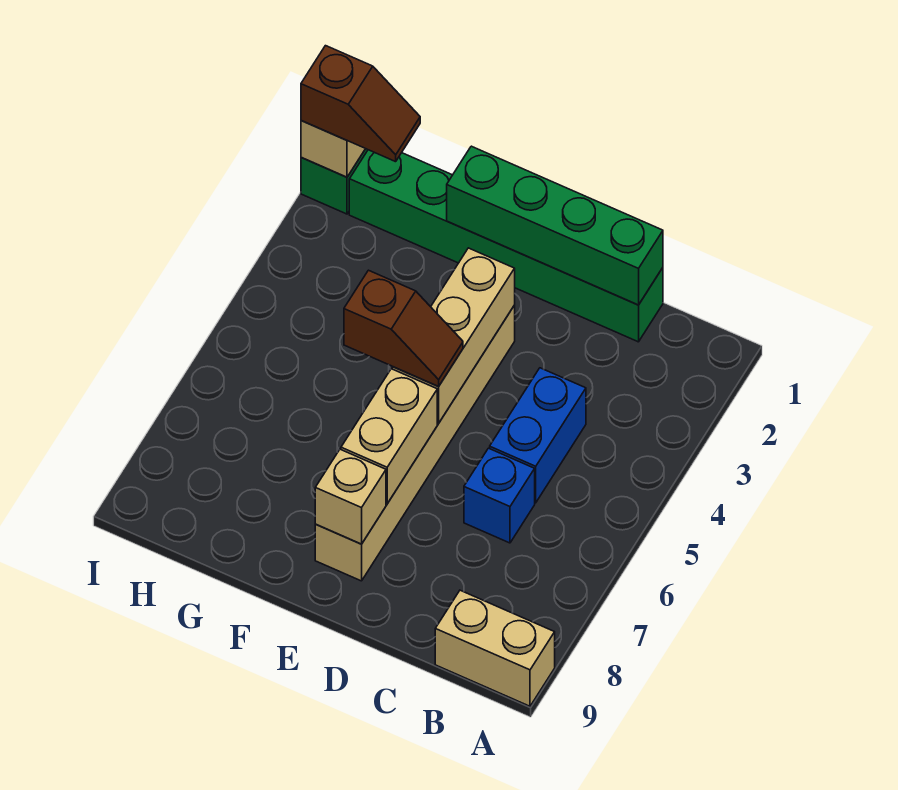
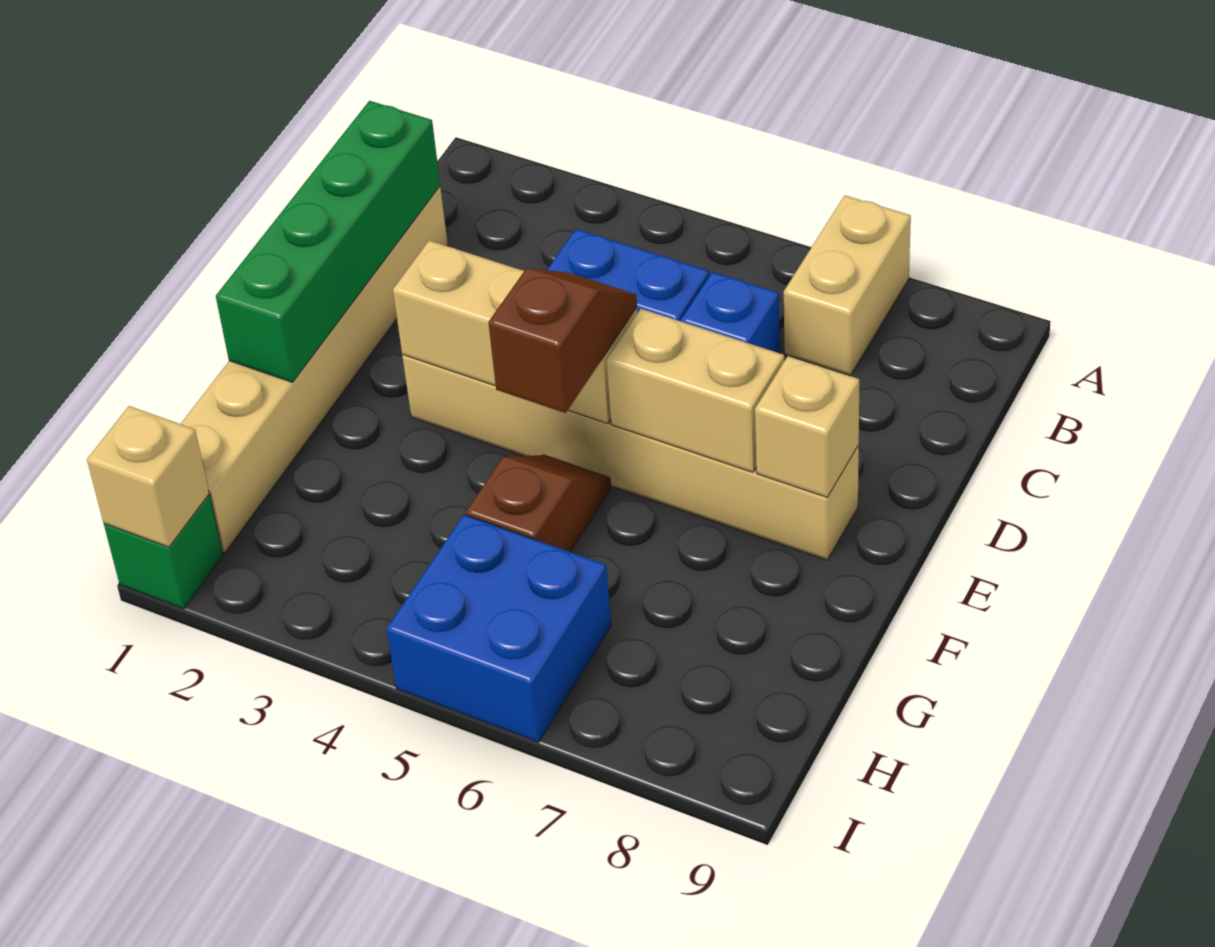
tan 1x2 brick [435,590,555,706] -> tan 1x2 brick moved to [784,196,911,376]
green 1x6 brick [349,150,663,342] -> tan 1x6 brick [181,186,448,553]
brown 1x2 slope [301,46,420,162] -> brown 1x2 slope moved to [466,455,611,552]
none -> blue 2x2 brick [387,515,611,742]

